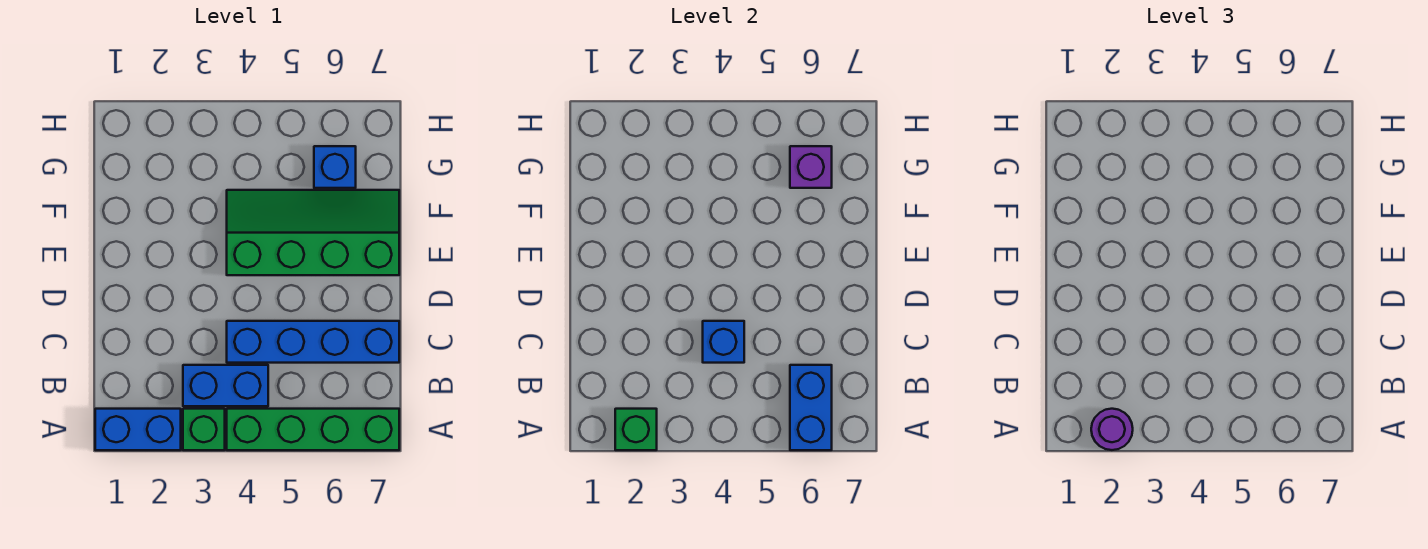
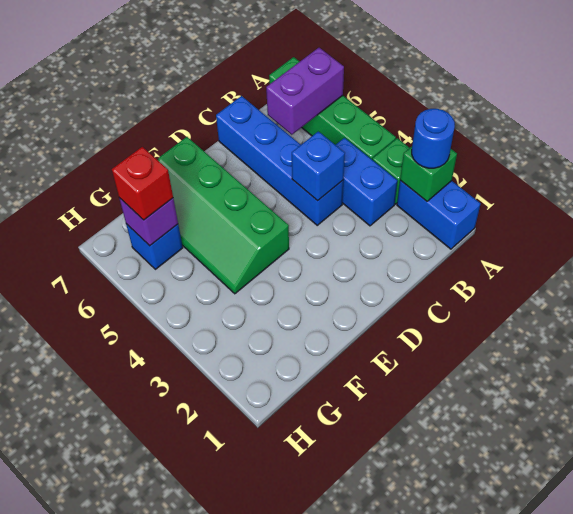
purple 1x1 round brick [1091,409,1133,450] -> blue 1x1 round brick [412,109,455,168]
blue 1x2 brick [790,365,832,450] -> purple 1x2 brick [266,48,344,135]
none -> red 1x1 brick [112,147,173,220]

